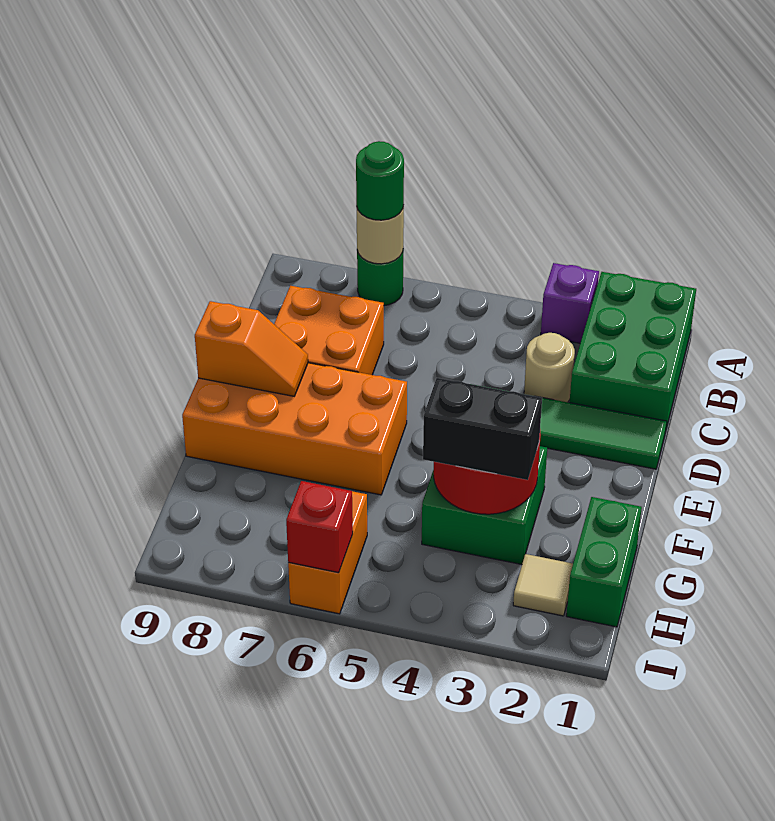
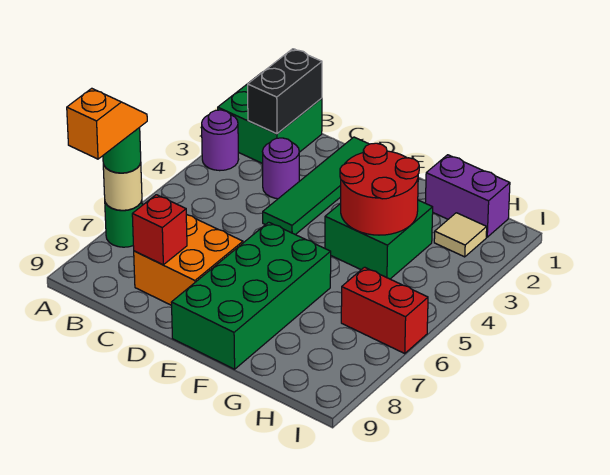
green 2x3 brick [569,272,696,429] -> green 2x2 brick [218,84,322,164]
purple 1x1 brick [541,263,599,343] -> purple 1x1 round brick [202,110,239,171]
tan 1x1 round brick [524,333,575,402] -> purple 1x1 round brick [263,138,299,199]
orange 2x4 brick [182,363,407,495] -> green 2x4 brick [171,222,331,369]
orange 1x2 slope [195,301,308,396] -> orange 1x2 slope moved to [67,88,147,159]
green 1x2 brick [566,497,642,627] -> purple 1x2 brick [425,155,510,237]
black 1x2 brick [423,378,542,480] -> black 1x2 brick moved to [248,49,322,134]
orange 1x2 brick [288,491,367,614] -> red 1x2 brick [341,267,428,354]
red 1x1 brick [286,481,353,573] -> red 1x1 brick moved to [132,195,187,265]

